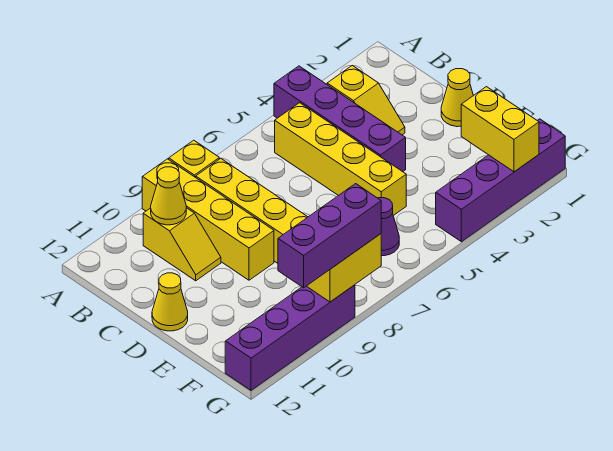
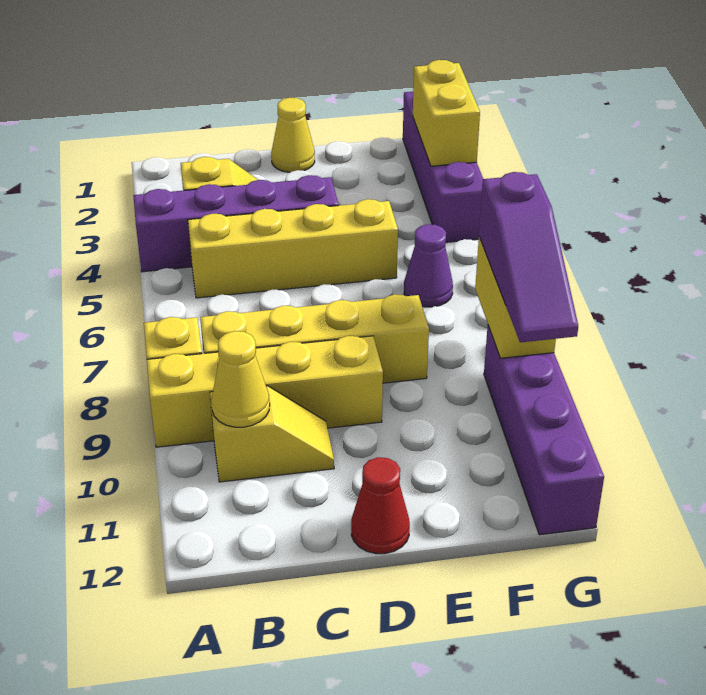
yellow 1x1 cone [152,273,188,331] -> red 1x1 cone [351,457,410,554]
yellow 1x2 brick [461,87,539,172] -> yellow 1x2 brick turned to [413,60,480,166]
purple 1x3 brick [278,184,381,288] -> purple 1x3 slope [479,172,578,342]

